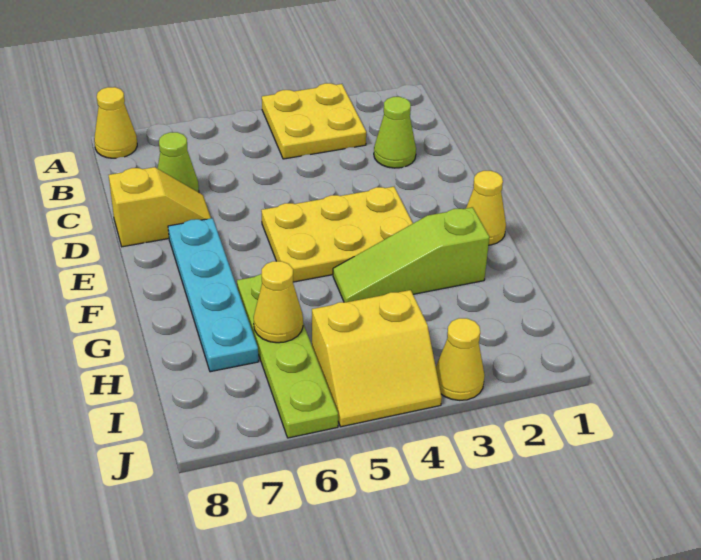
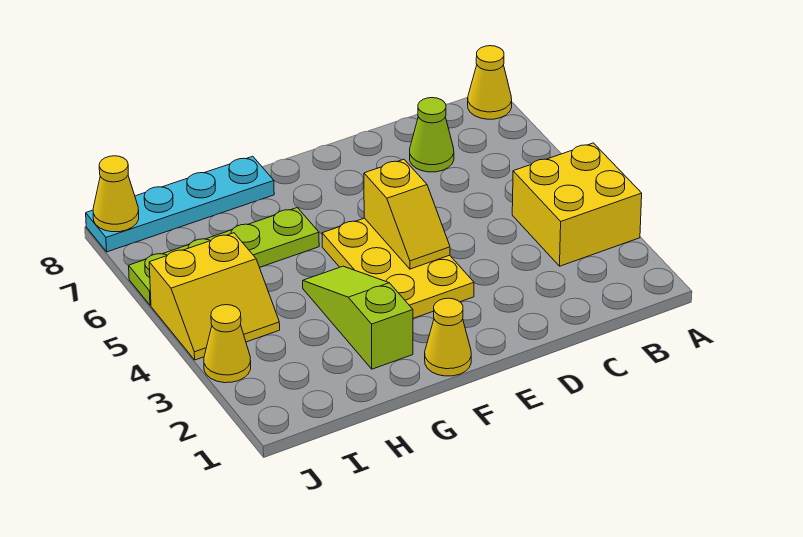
yellow 2x2 plate [262,83,366,159] -> yellow 2x2 brick [512,143,642,266]
lime 1x1 cone [374,97,416,168] -> none
yellow 1x2 slope [109,167,211,247] -> yellow 1x2 slope moved to [364,159,450,269]
cyan 1x4 plate [168,218,259,372] -> cyan 1x4 plate moved to [86,156,274,252]
yellow 1x1 cone [254,261,303,343] -> yellow 1x1 cone moved to [93,156,139,232]
yellow 2x2 slope [312,290,442,427] -> yellow 2x2 slope turned to [149,233,280,360]

